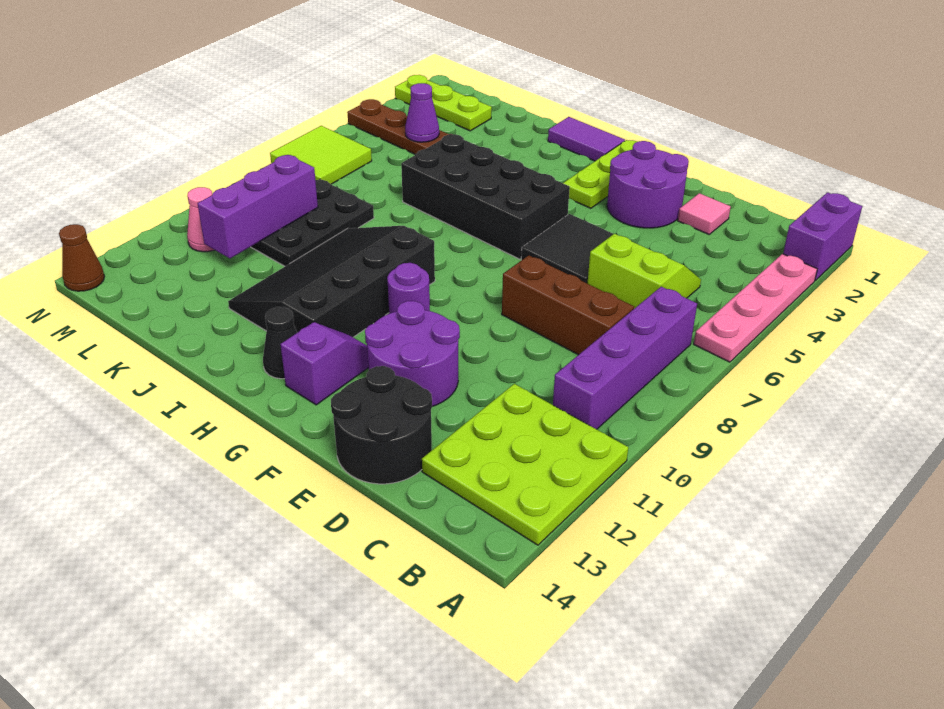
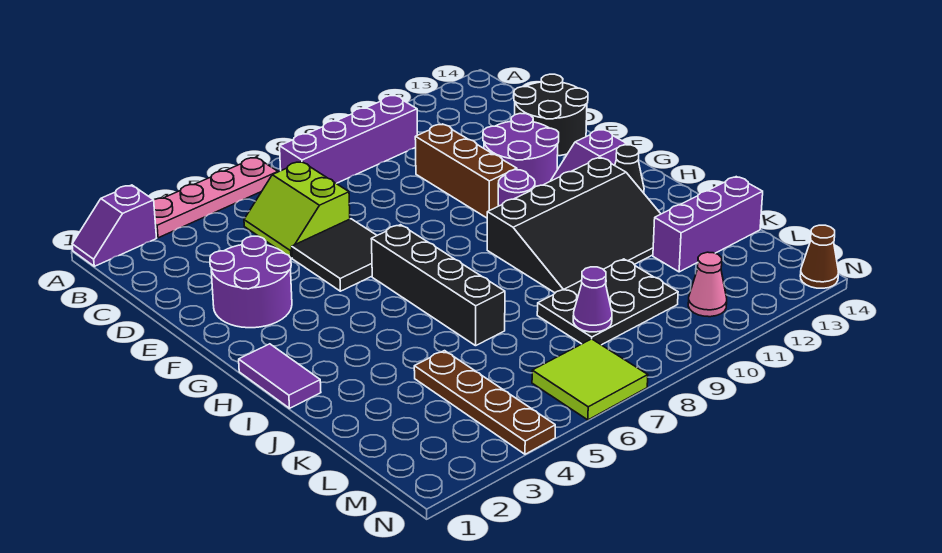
purple 1x2 brick [783,192,862,280] -> purple 1x2 slope [72,185,156,266]
lime 3x3 plate [422,384,628,545] -> none
brown 1x3 brick [502,255,634,355] -> brown 1x3 brick moved to [415,124,517,218]
pink 1x1 tile [678,193,731,234] -> none
lime 1x3 plate [563,140,638,208] -> none
black 2x4 brick [401,134,570,259] -> black 1x4 brick [372,225,505,346]
lime 1x3 plate [395,75,492,131] -> none
purple 1x1 cone [405,83,439,142] -> purple 1x1 cone moved to [573,267,612,332]
purple 1x3 brick [198,155,318,258] -> purple 1x3 brick moved to [653,177,763,272]

